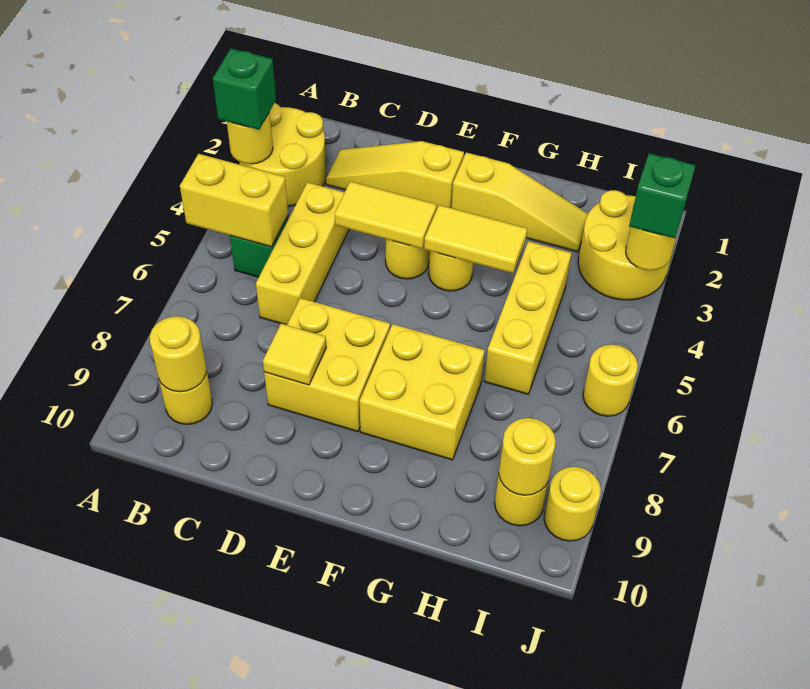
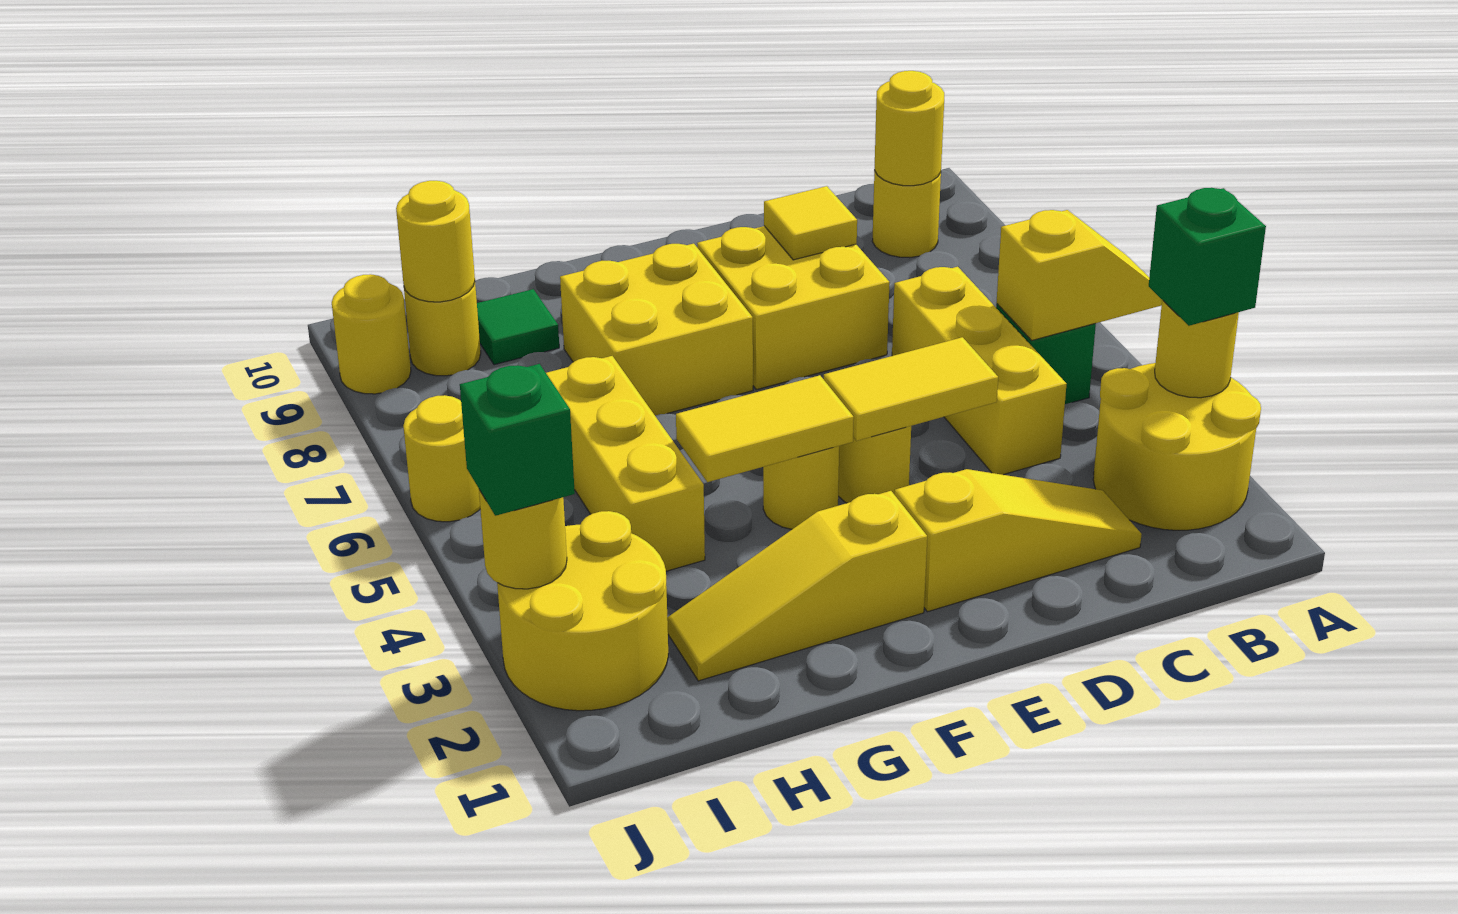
yellow 1x2 brick [180,154,288,247] -> yellow 1x2 slope [996,210,1162,340]
none -> green 1x1 tile [477,289,559,365]

